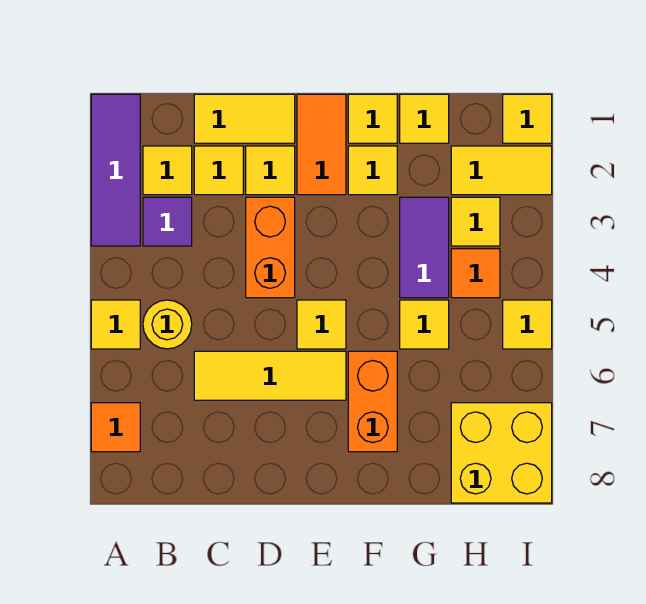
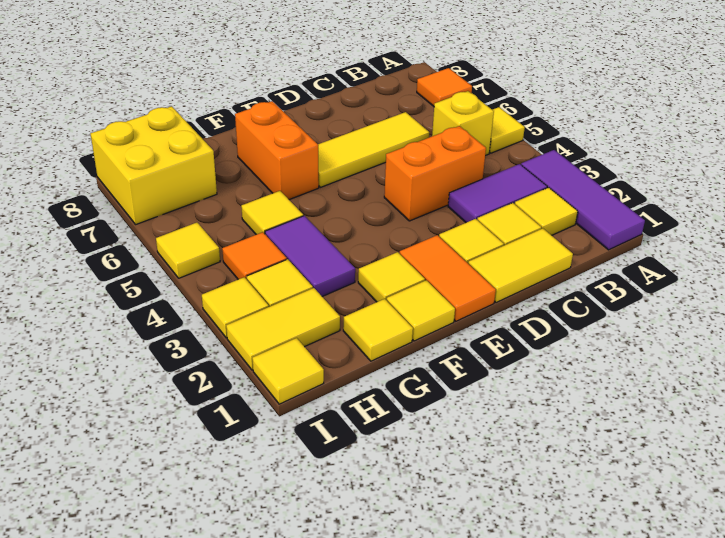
purple 1x1 tile [143,197,192,246] -> purple 1x2 tile [448,164,547,223]
yellow 1x1 round brick [143,300,192,349] -> yellow 1x1 brick [432,91,494,156]
orange 1x2 brick [246,197,295,298] -> orange 1x2 brick turned to [384,126,486,221]
yellow 1x1 tile [297,300,346,349] -> yellow 1x1 tile moved to [202,277,269,338]

